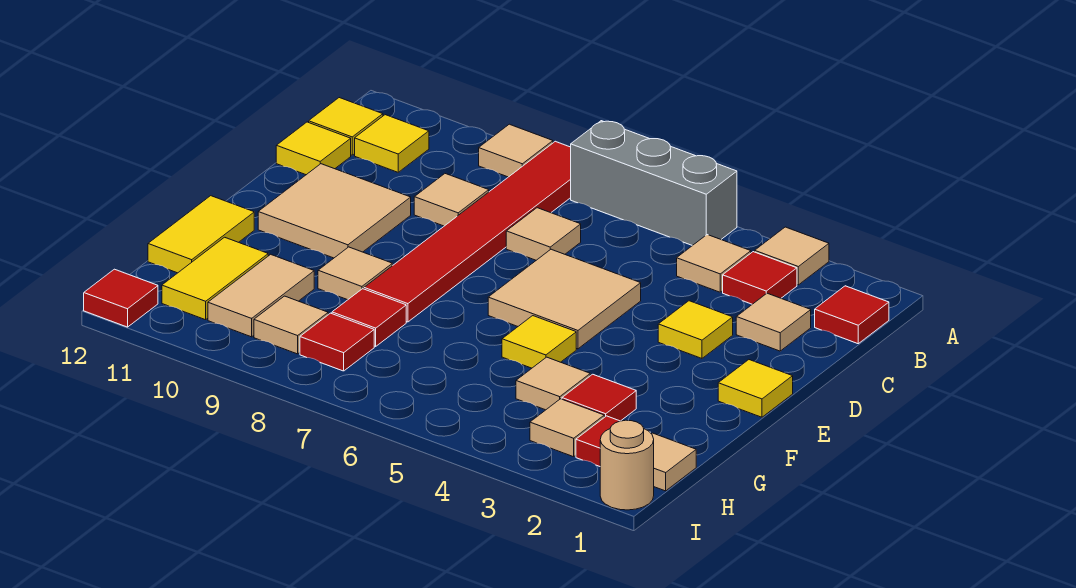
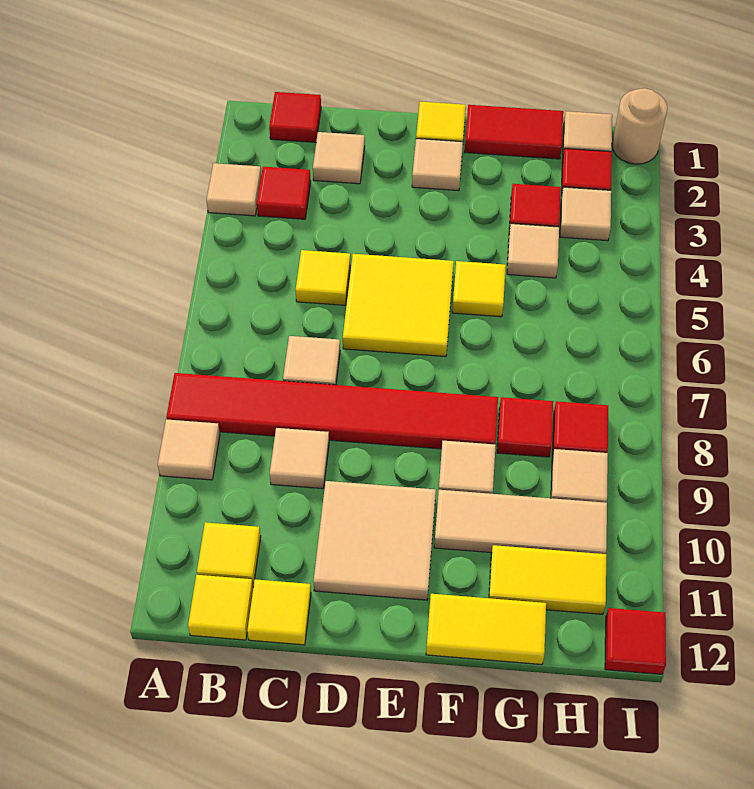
grey 1x3 brick [571,121,737,246] -> none
tan 1x1 tile [677,235,751,292] -> tan 1x1 tile moved to [412,139,463,191]
yellow 1x1 tile [658,301,733,358] -> yellow 1x1 tile moved to [295,250,350,305]
tan 2x2 tile [488,249,641,349] -> yellow 2x2 tile [343,254,454,357]
none -> red 1x2 tile [465,105,563,159]
tan 1x2 tile [208,254,314,337] -> tan 1x3 tile [434,490,607,554]

